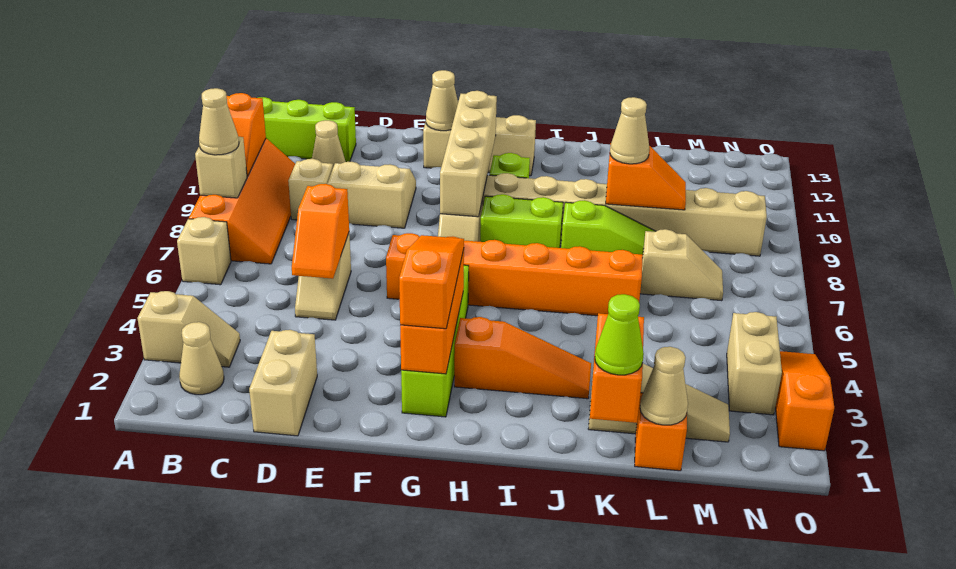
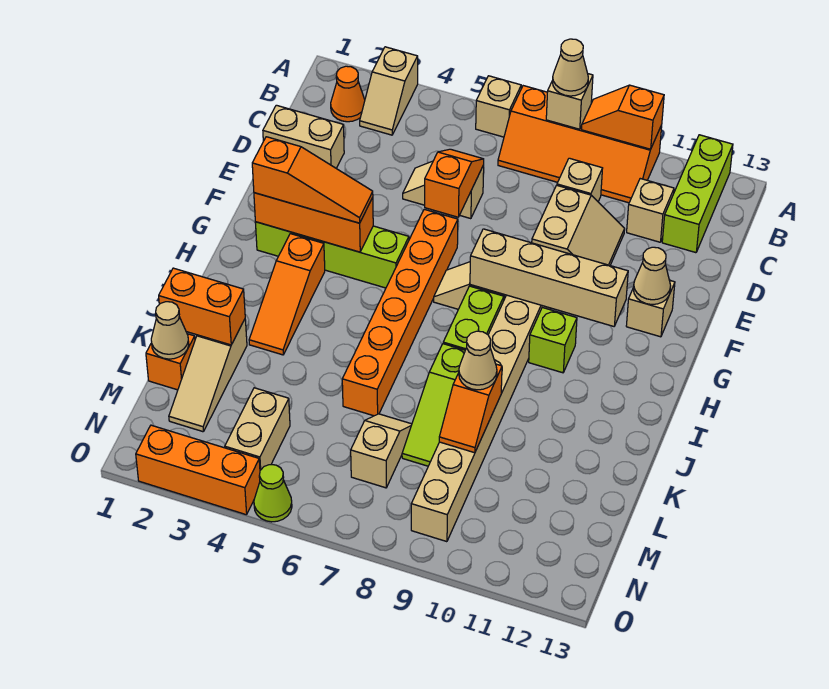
tan 1x1 cone [179,322,224,395] -> orange 1x1 cone [331,66,365,122]
tan 1x1 cone [312,120,346,167] -> tan 1x1 brick [627,179,674,242]
orange 1x2 slope [292,184,349,279] -> orange 1x2 slope turned to [425,149,484,217]
tan 1x3 brick [423,115,536,176] -> tan 1x1 brick [626,280,675,337]
lime 1x1 cone [595,294,644,375] -> lime 1x1 cone moved to [254,465,292,522]
tan 1x2 slope [640,229,723,301] -> tan 1x2 slope turned to [351,414,412,488]
tan 1x2 brick [727,312,782,415] -> tan 1x2 brick turned to [225,388,290,470]
orange 1x3 slope [775,351,834,451] -> orange 1x3 brick [136,425,260,515]

